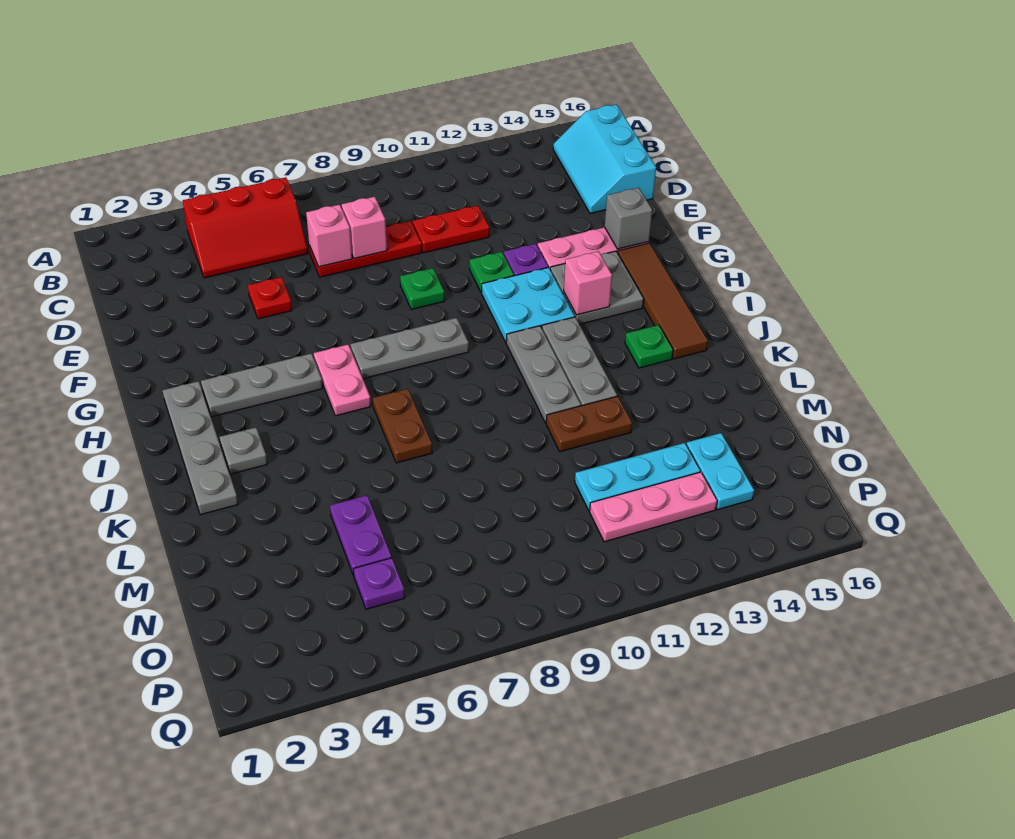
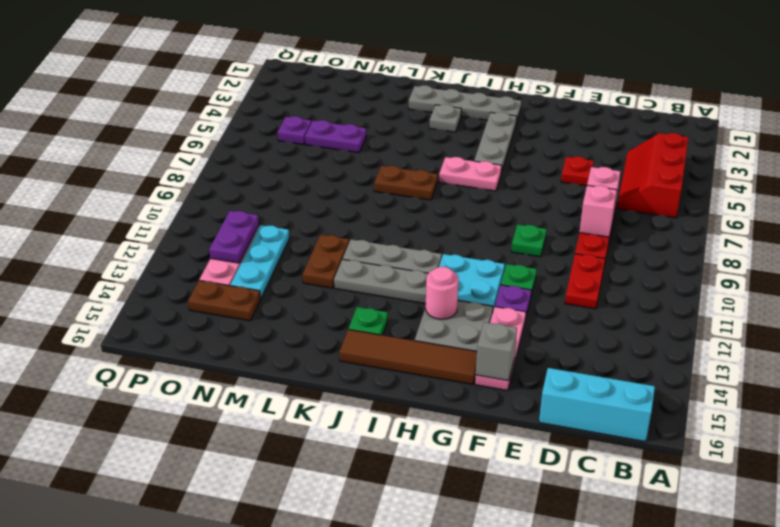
grey 1x3 plate [350,318,469,379] -> none
pink 1x1 brick [564,251,612,315] -> pink 1x1 round brick [426,267,459,319]
cyan 1x2 plate [686,433,754,510] -> brown 1x2 plate [188,280,260,321]
none -> purple 1x2 plate [209,211,259,263]

